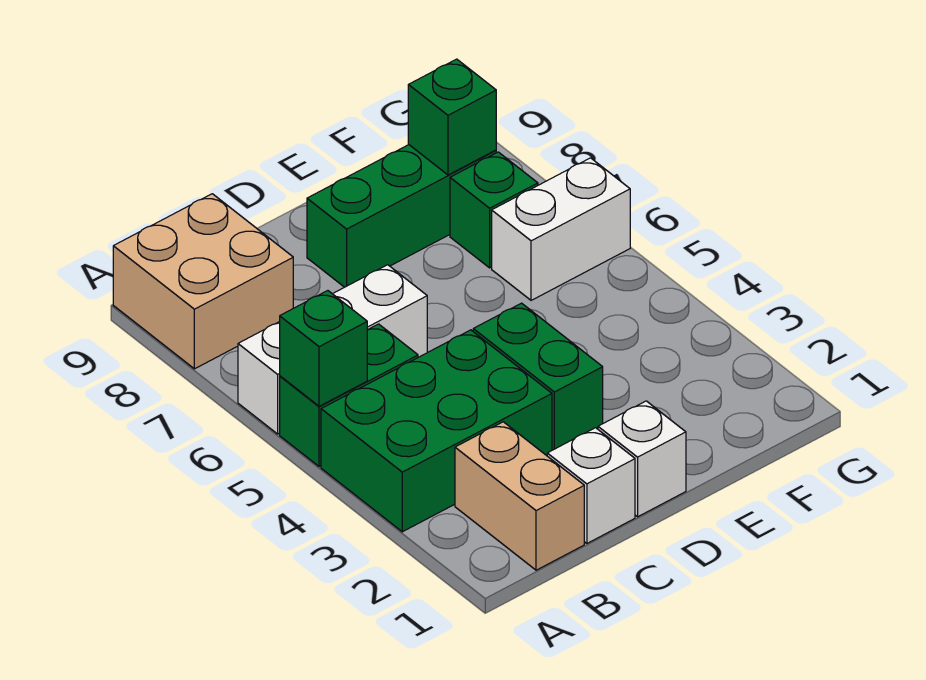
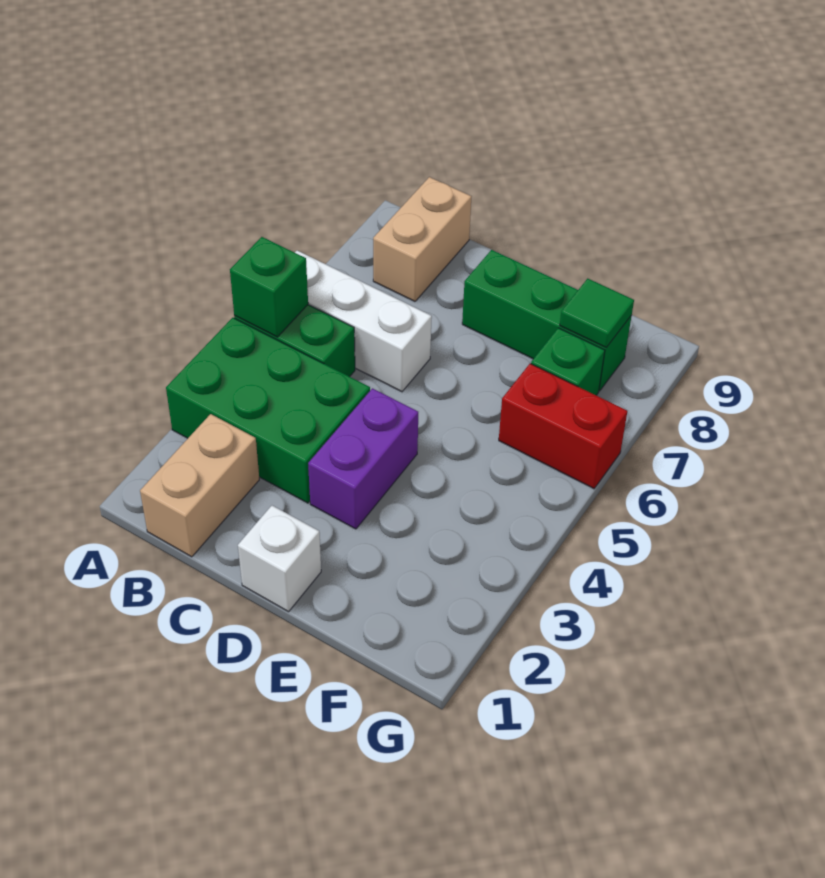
tan 2x2 brick [113,194,293,369] -> tan 1x2 brick [373,177,472,301]
white 1x1 brick [547,428,635,543] -> none
green 1x2 brick [473,303,603,450] -> purple 1x2 brick [308,388,418,529]
white 1x2 brick [492,158,630,300] -> red 1x2 brick [499,363,627,489]
green 1x1 brick [408,59,496,175] -> green 1x1 tile [560,279,634,347]

